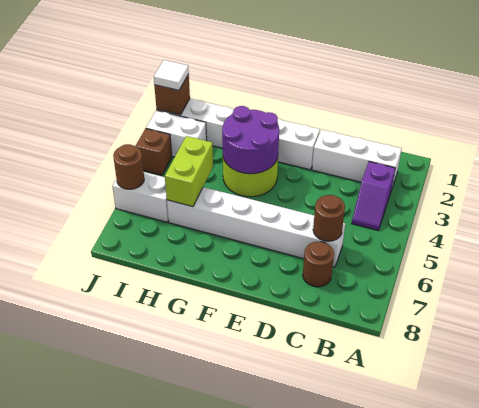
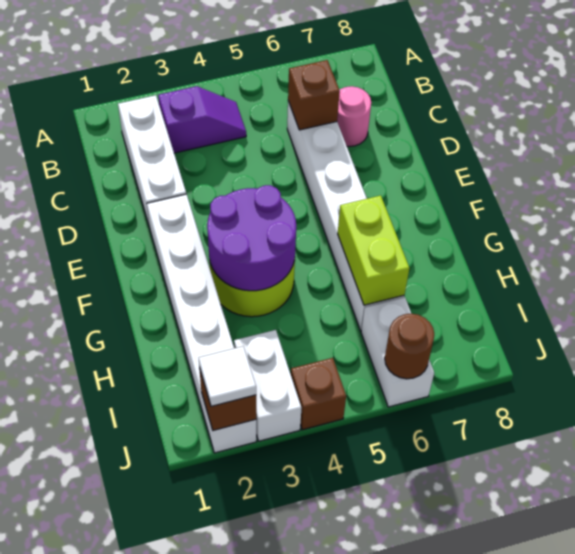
brown 1x1 round brick [313,195,345,241] -> brown 1x1 brick [288,60,340,130]
brown 1x1 round brick [303,242,334,287] -> pink 1x1 round brick [337,86,371,146]
lime 1x2 brick [165,136,213,207] -> lime 1x2 brick turned to [338,196,409,305]

